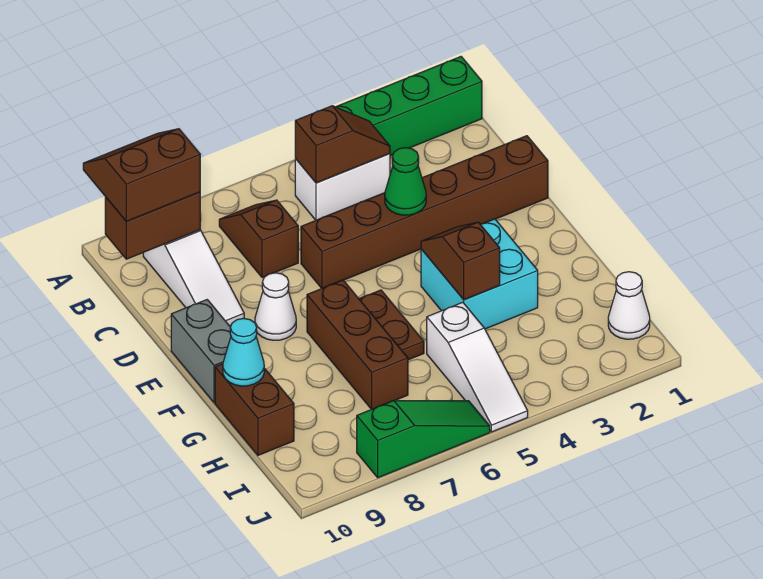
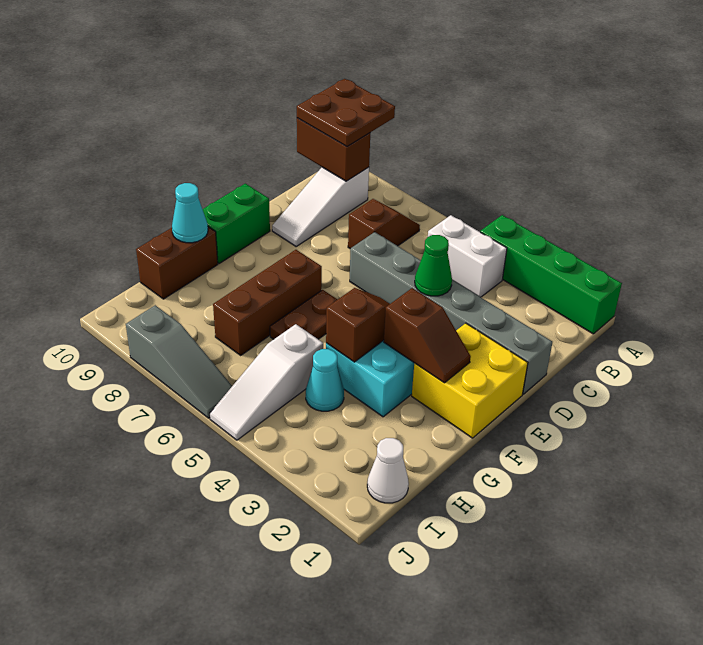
brown 2x2 slope [83,129,200,221] -> brown 2x2 plate [297,79,395,147]
brown 1x2 slope [295,106,390,183] -> brown 1x2 slope moved to [384,288,471,383]
brown 1x6 brick [301,136,548,288] -> grey 1x6 brick [350,232,552,394]
none -> yellow 2x2 brick [412,323,528,438]
white 1x1 cone [255,273,296,340] -> none
grey 1x2 brick [171,300,231,403] -> green 1x2 brick [203,184,270,264]
none -> cyan 1x1 cone [306,349,344,411]
green 1x3 slope [357,401,490,478] -> grey 1x3 slope [126,305,232,418]

